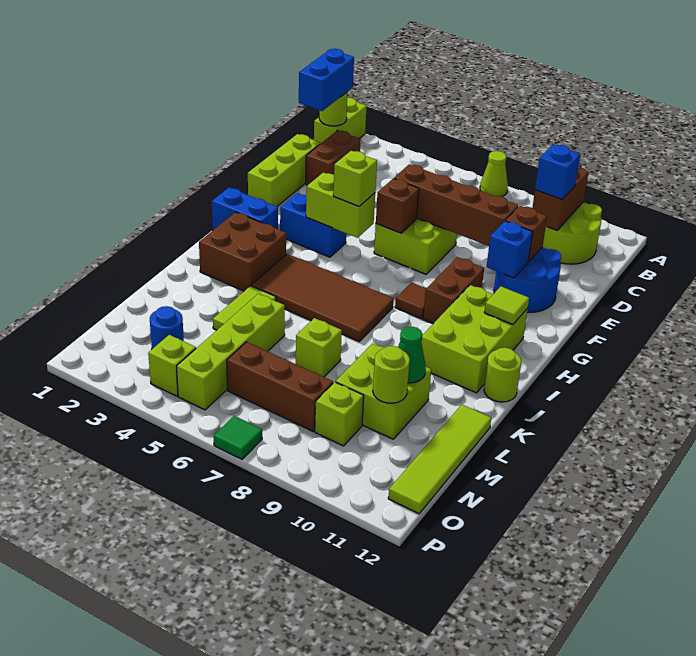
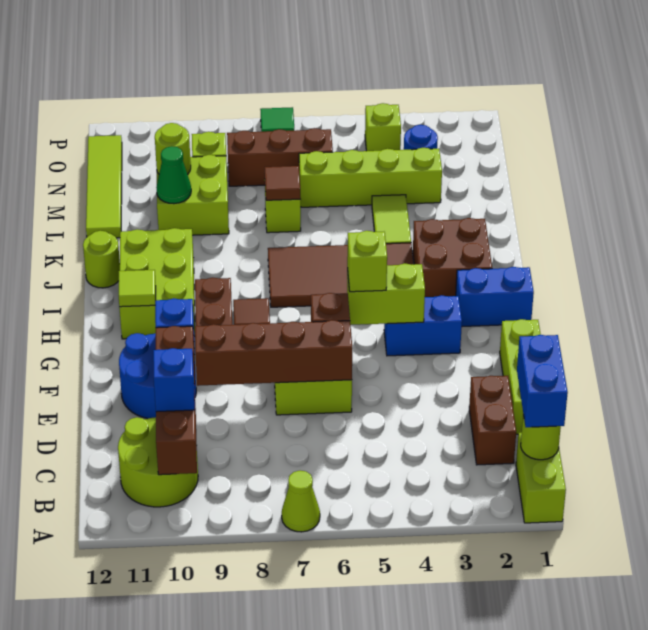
lime 1x4 brick [177,294,285,410] -> lime 1x4 brick turned to [299,148,442,207]
none -> brown 1x1 tile [265,166,301,200]

